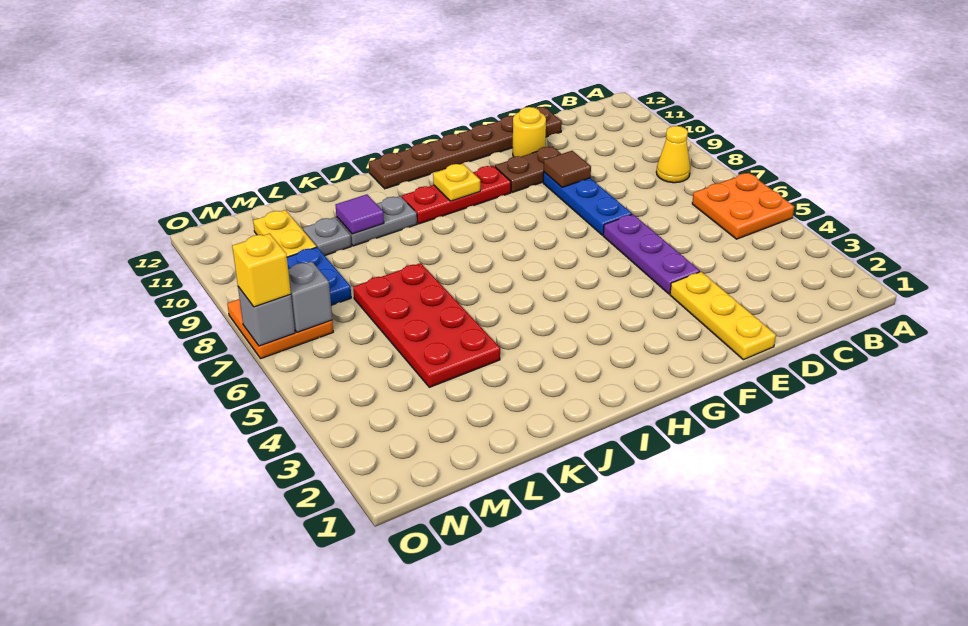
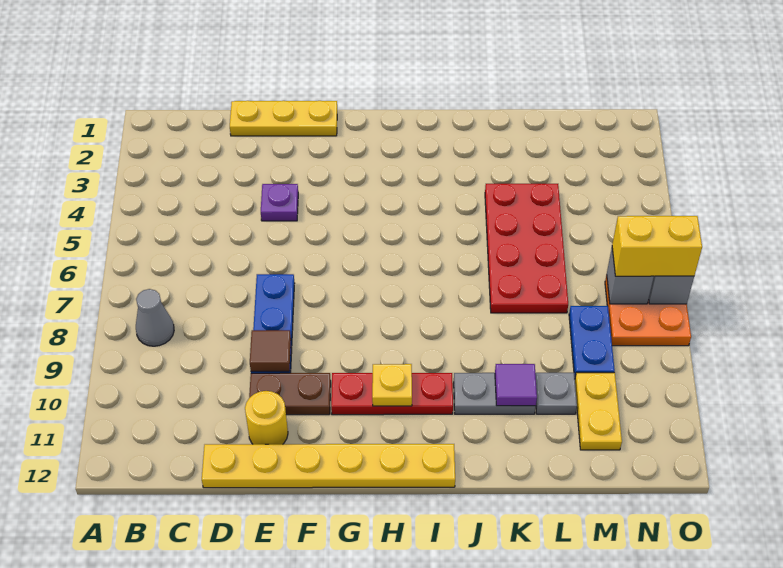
orange 2x2 plate [692,173,794,239] -> none
yellow 1x1 cone [656,126,690,183] -> grey 1x1 cone [136,289,174,346]
brown 1x6 plate [369,107,562,189] -> yellow 1x6 plate [202,444,455,488]
yellow 1x3 plate [670,272,776,360] -> yellow 1x3 plate turned to [230,101,337,136]
purple 1x3 plate [603,214,700,294] -> purple 1x1 plate [261,184,298,221]
yellow 1x1 brick [232,234,291,307] -> yellow 1x2 brick [612,216,702,276]

